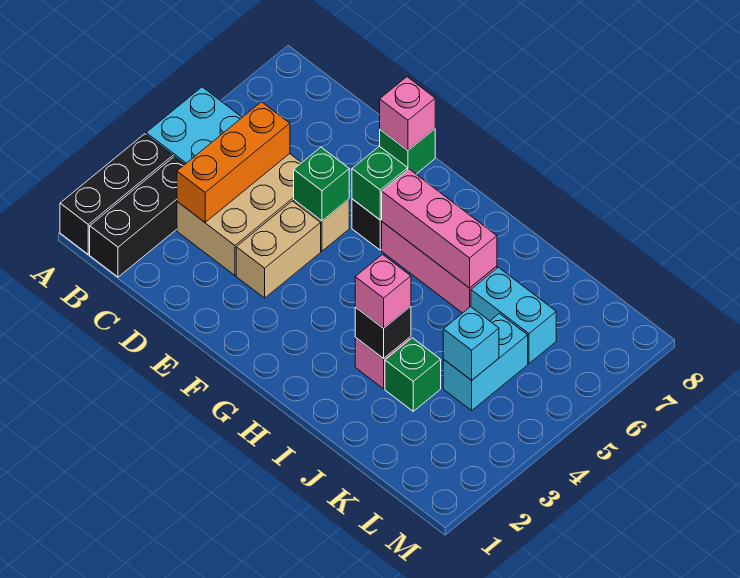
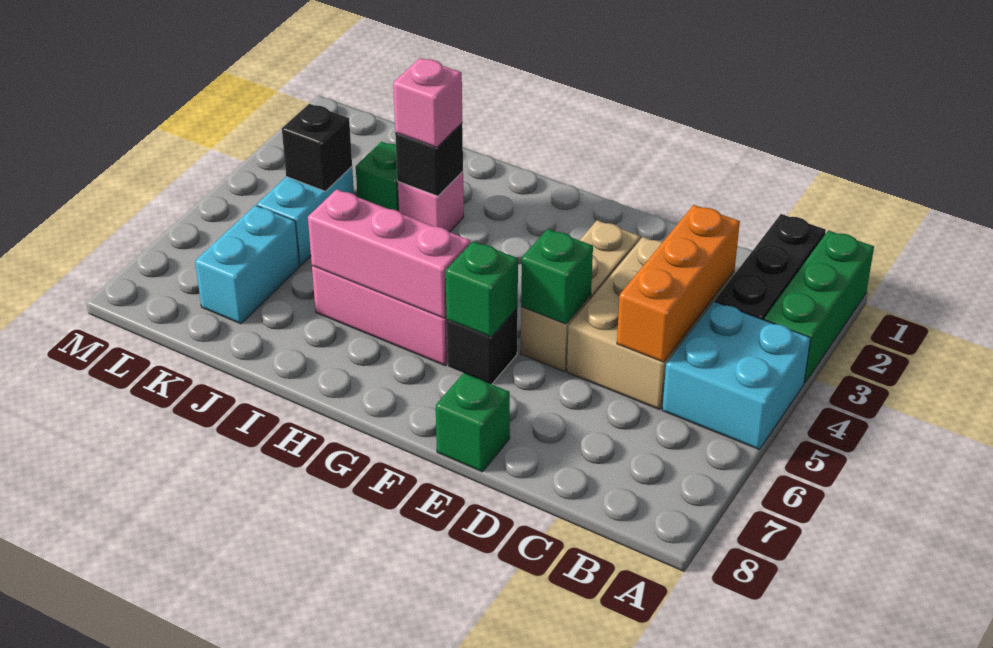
black 1x3 brick [60,134,173,254] -> green 1x3 brick [764,230,874,383]
pink 1x1 brick [380,77,435,150] -> none
cyan 1x2 brick [471,267,556,363] -> cyan 1x2 brick turned to [195,205,299,324]
cyan 1x1 brick [443,307,499,380] -> black 1x1 brick [282,104,352,191]

